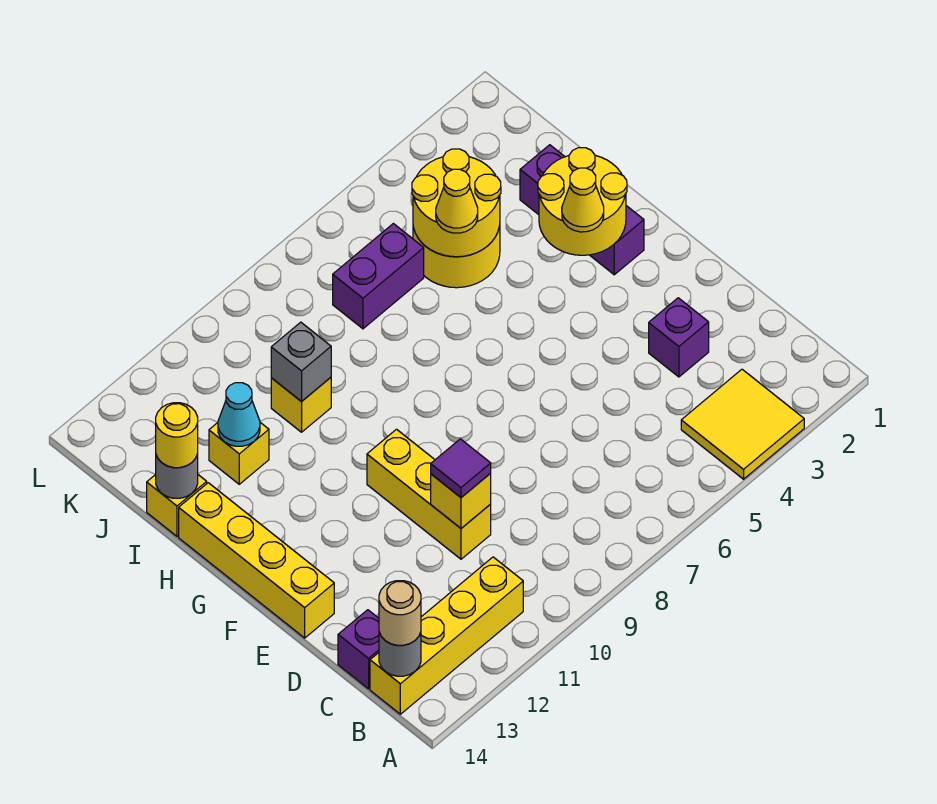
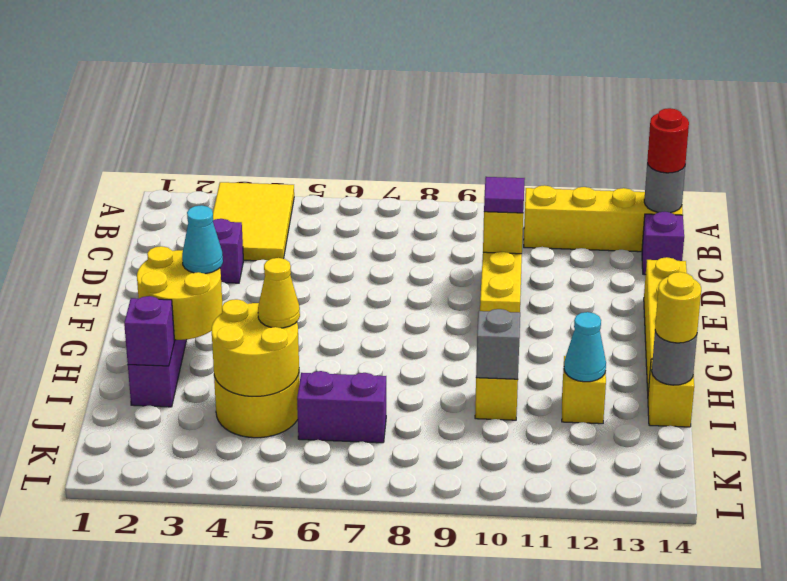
yellow 2x2 tile [681,369,804,479] -> yellow 2x3 tile [213,182,294,261]
tan 1x1 round brick [379,581,421,645] -> red 1x1 round brick [647,108,689,173]
yellow 1x1 cone [562,168,604,232] -> cyan 1x1 cone [182,205,223,274]
none -> purple 1x1 brick [124,296,175,366]

